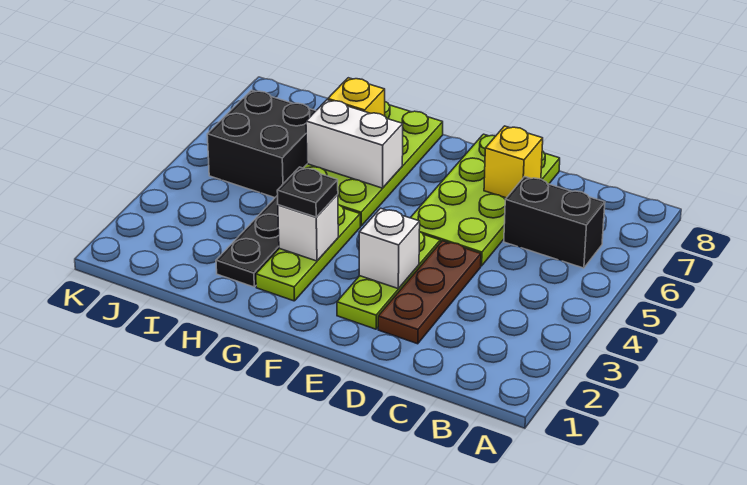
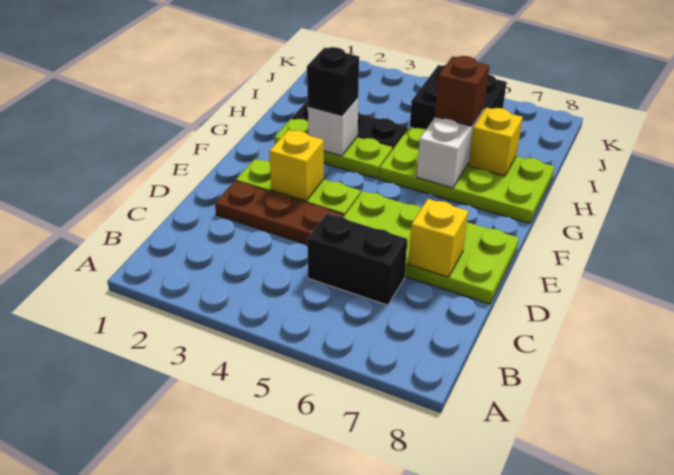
black 1x2 brick [504,177,605,268] -> black 1x2 brick turned to [307,214,407,305]
white 1x1 brick [359,208,420,289] -> yellow 1x1 brick [269,130,324,201]
black 1x1 plate [277,167,338,217] -> black 1x1 brick [307,47,359,117]
none -> brown 1x1 brick [435,56,489,126]

